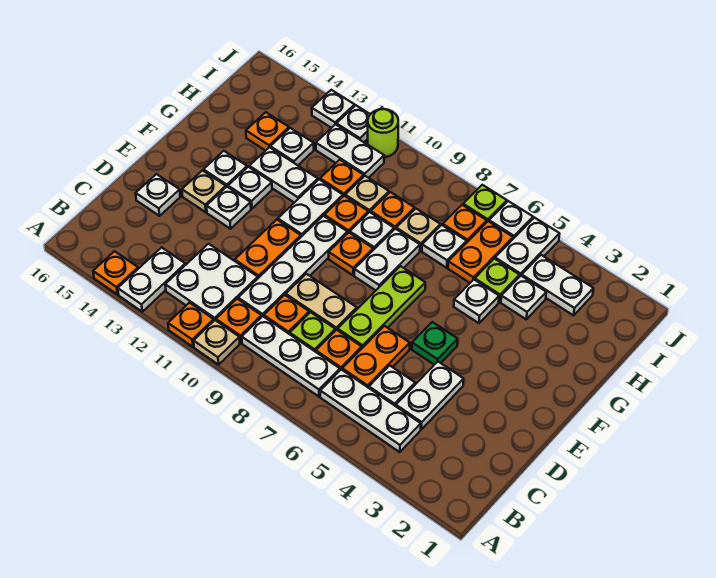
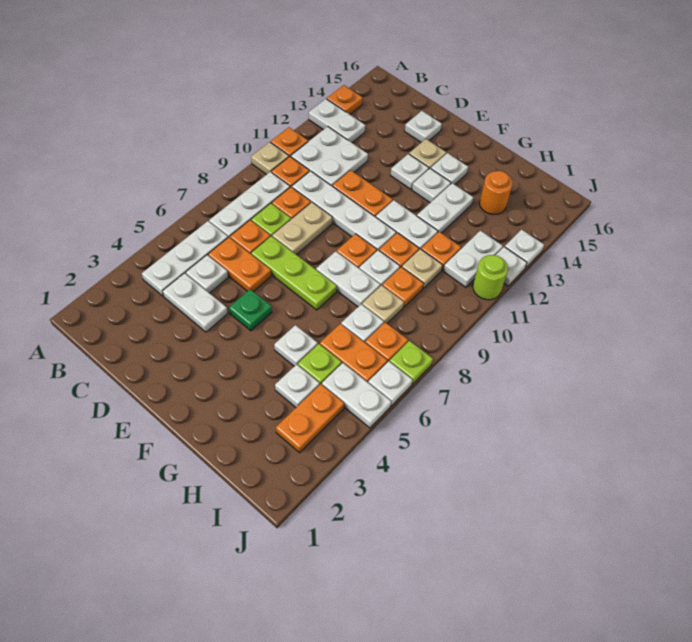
white 1x1 plate [270,128,314,165] -> none
orange 1x1 plate [246,112,289,151] -> orange 1x1 round brick [479,171,513,215]
white 1x2 plate [522,255,593,315] -> orange 1x2 plate [276,384,344,453]

